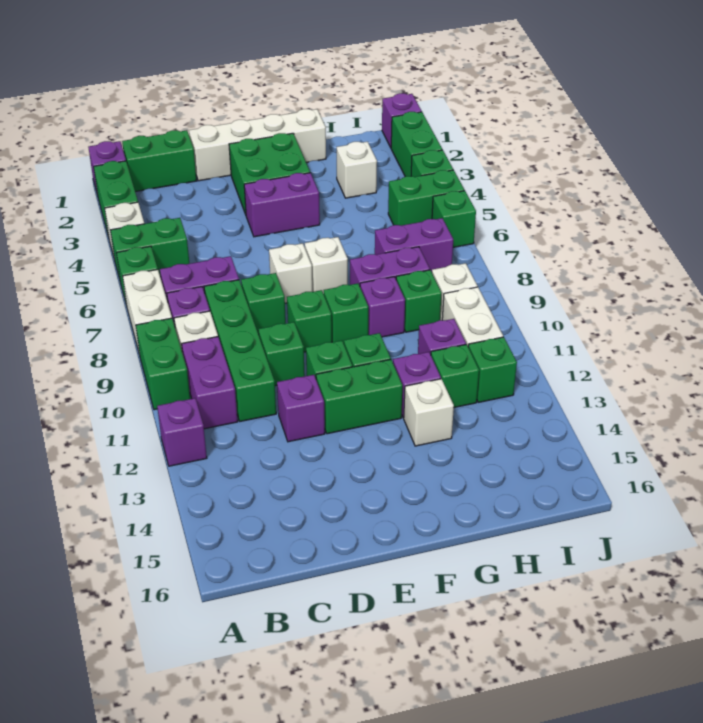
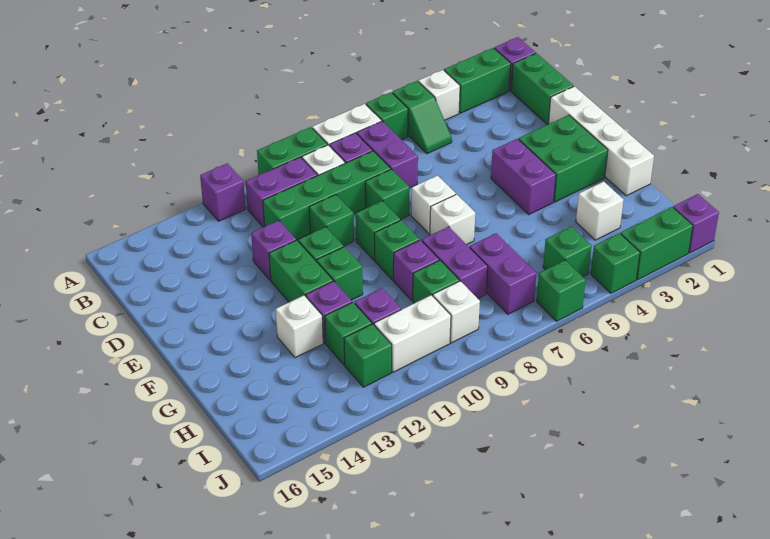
green 1x2 brick [110,218,189,279] -> green 1x2 slope [392,81,452,154]
green 1x2 brick [388,170,464,226] -> green 1x1 brick [543,226,591,277]

